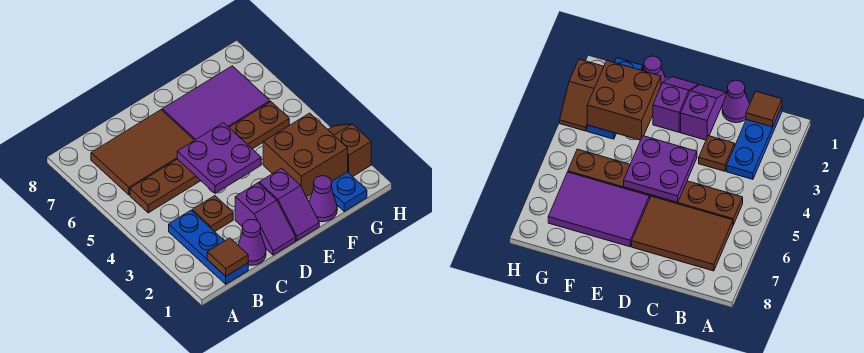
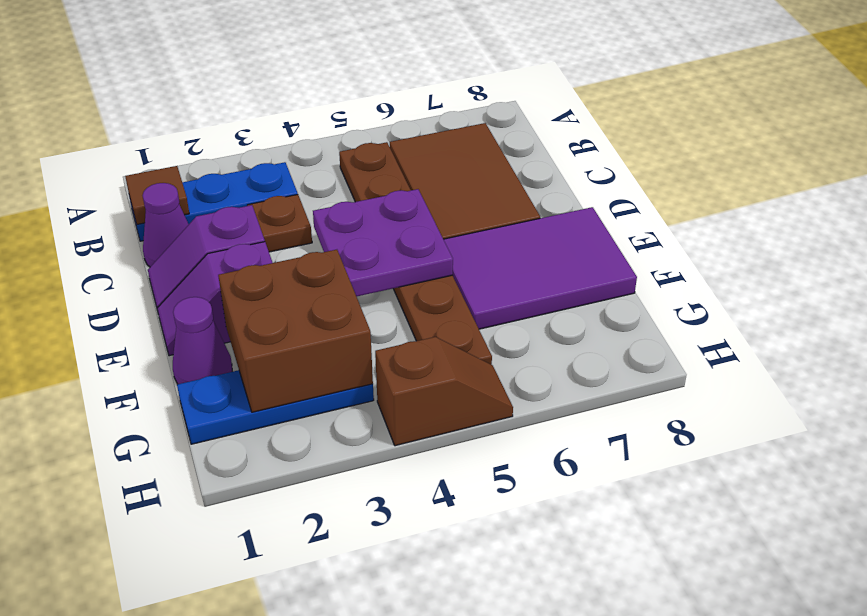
purple 2x3 tile [162,66,270,140] -> purple 2x3 tile turned to [443,207,637,329]
brown 1x2 slope [328,124,371,177] -> brown 1x2 slope moved to [375,337,513,446]

